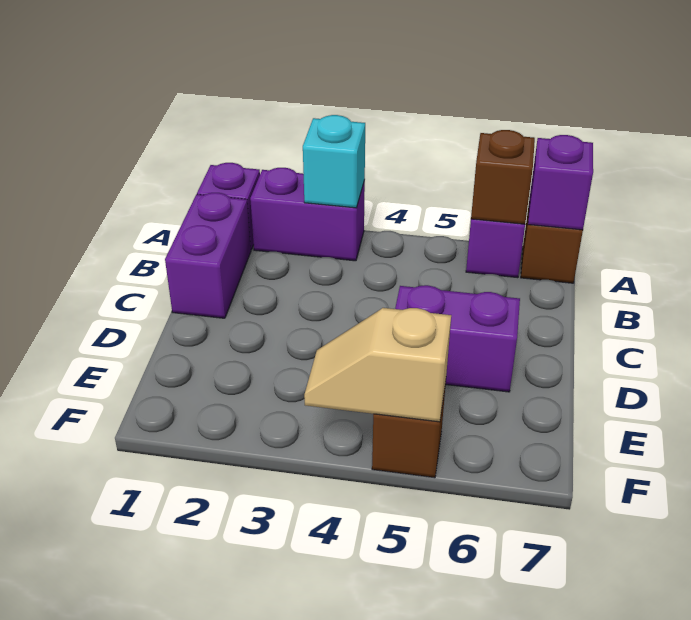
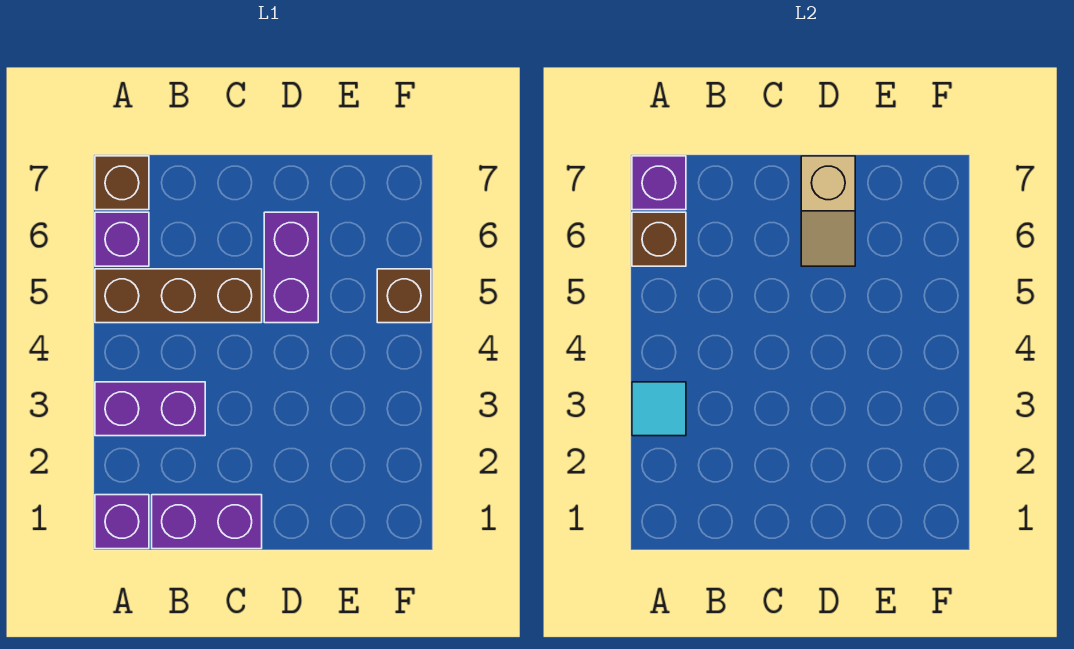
purple 1x2 brick [250,168,365,261] -> purple 1x2 brick turned to [95,382,205,436]
cyan 1x1 brick [303,115,365,208] -> cyan 1x1 tile [632,382,686,436]
none -> brown 1x3 brick [95,269,262,323]
tan 1x2 slope [304,308,451,422] -> tan 1x2 slope moved to [801,156,855,266]

